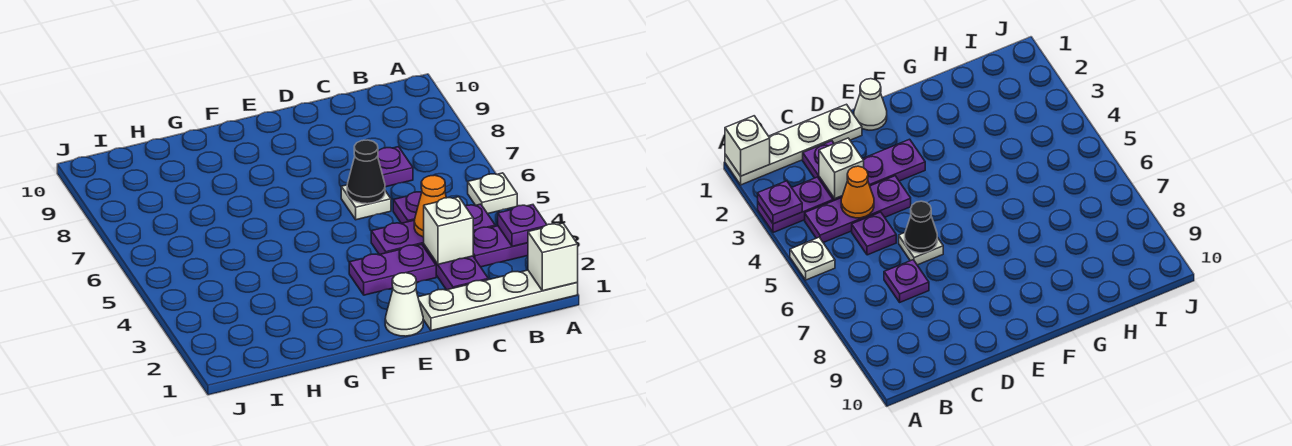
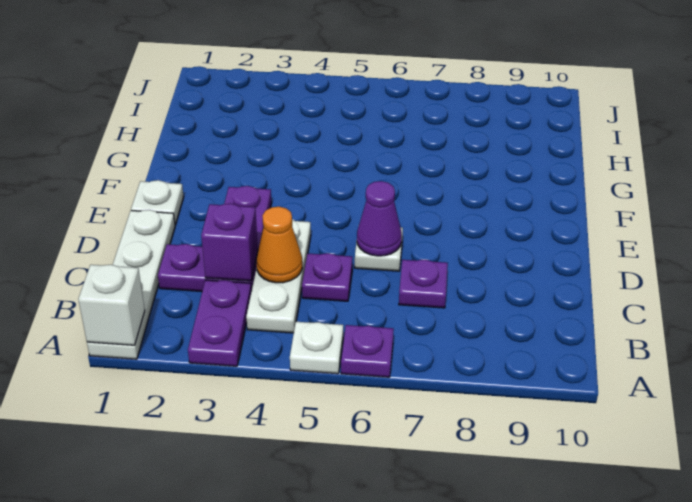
purple 1x1 plate [498,205,547,247] -> purple 1x1 plate moved to [341,325,394,377]
purple 1x3 plate [371,204,495,254] -> white 1x3 plate [246,220,311,333]
white 1x1 brick [424,197,473,264] -> purple 1x1 brick [201,204,258,281]
black 1x1 cone [347,140,385,204] -> purple 1x1 cone [357,181,402,256]
white 1x1 cone [385,273,423,336] -> white 1x1 plate [131,180,184,225]

